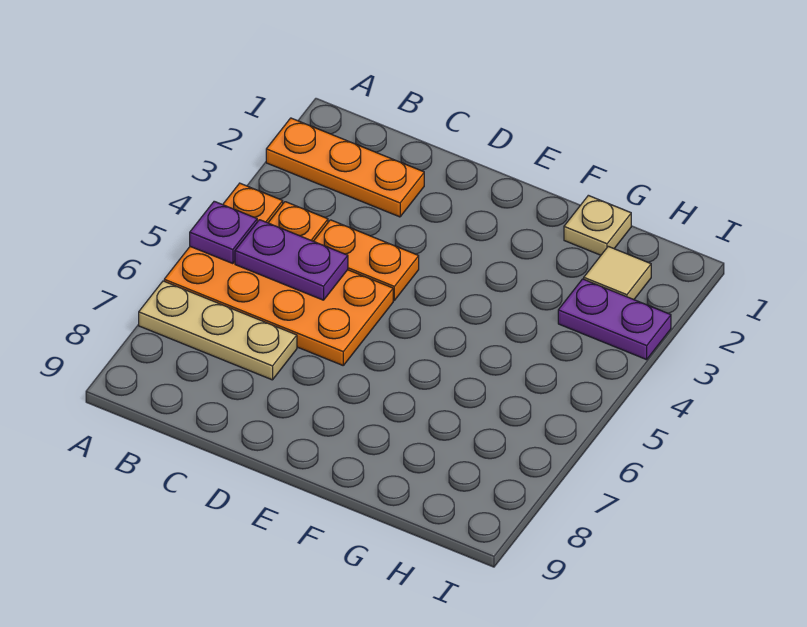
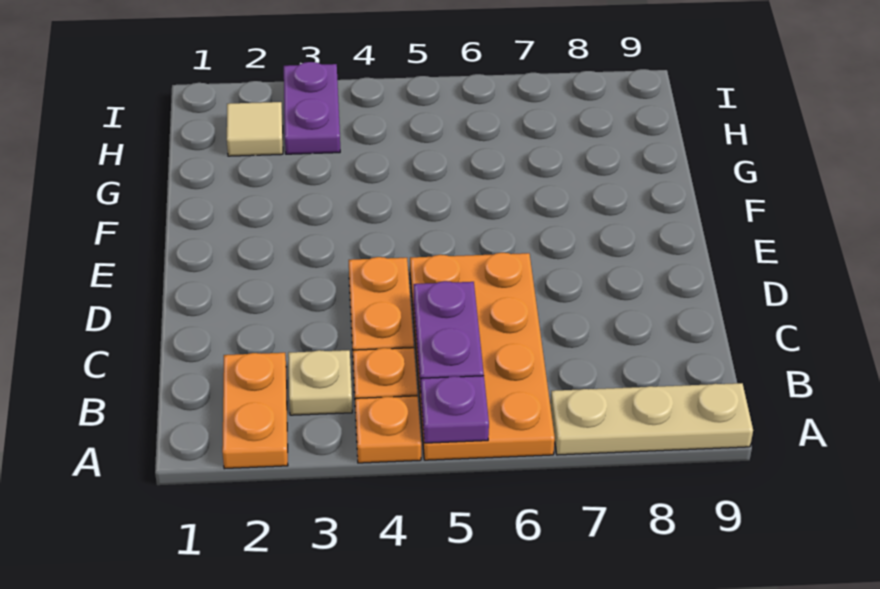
orange 1x3 plate [266,118,424,217] -> orange 1x2 plate [222,353,288,469]
tan 1x3 plate [139,281,297,380] -> tan 1x3 plate turned to [550,383,753,455]
tan 1x1 plate [564,195,631,255] -> tan 1x1 plate moved to [288,350,352,415]

